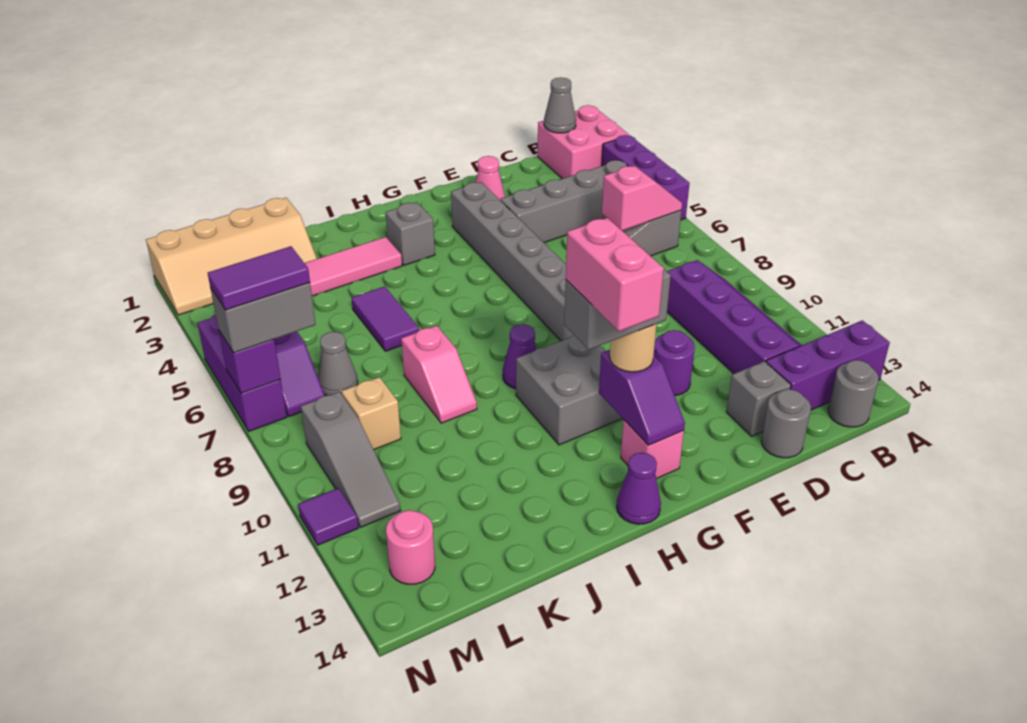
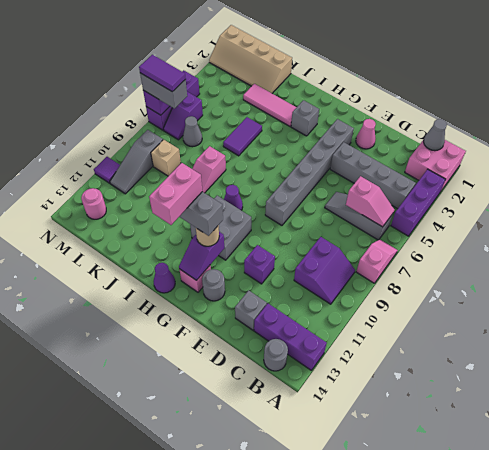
none -> pink 1x2 slope [356,239,398,283]
purple 2x4 slope [667,260,802,374] -> purple 2x2 slope [294,237,355,304]
grey 1x1 round brick [761,389,811,458] -> grey 1x1 round brick moved to [202,269,225,301]
purple 1x1 round brick [654,330,695,396] -> purple 1x1 brick [244,245,275,284]

